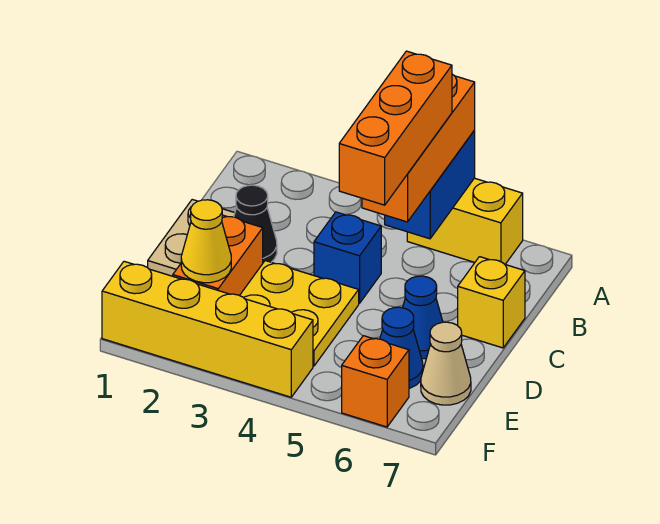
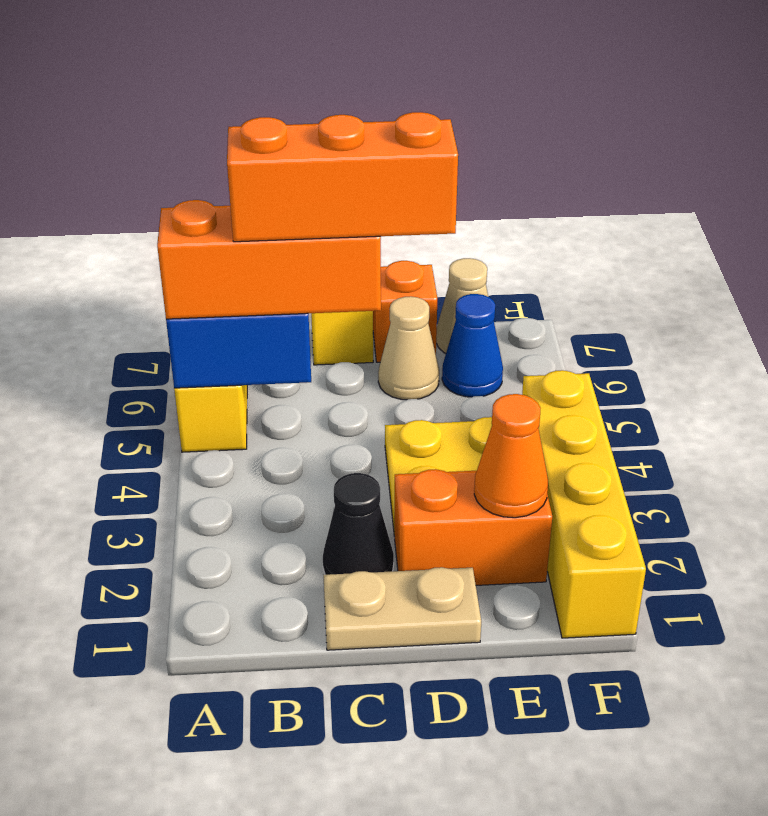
blue 1x1 brick [314,212,381,303] -> none
blue 1x1 cone [403,276,443,359] -> tan 1x1 cone [378,296,439,400]
yellow 1x1 cone [181,200,231,283] -> orange 1x1 cone [474,394,548,518]
orange 1x1 brick [342,336,409,427] -> orange 1x1 brick moved to [373,261,437,362]

